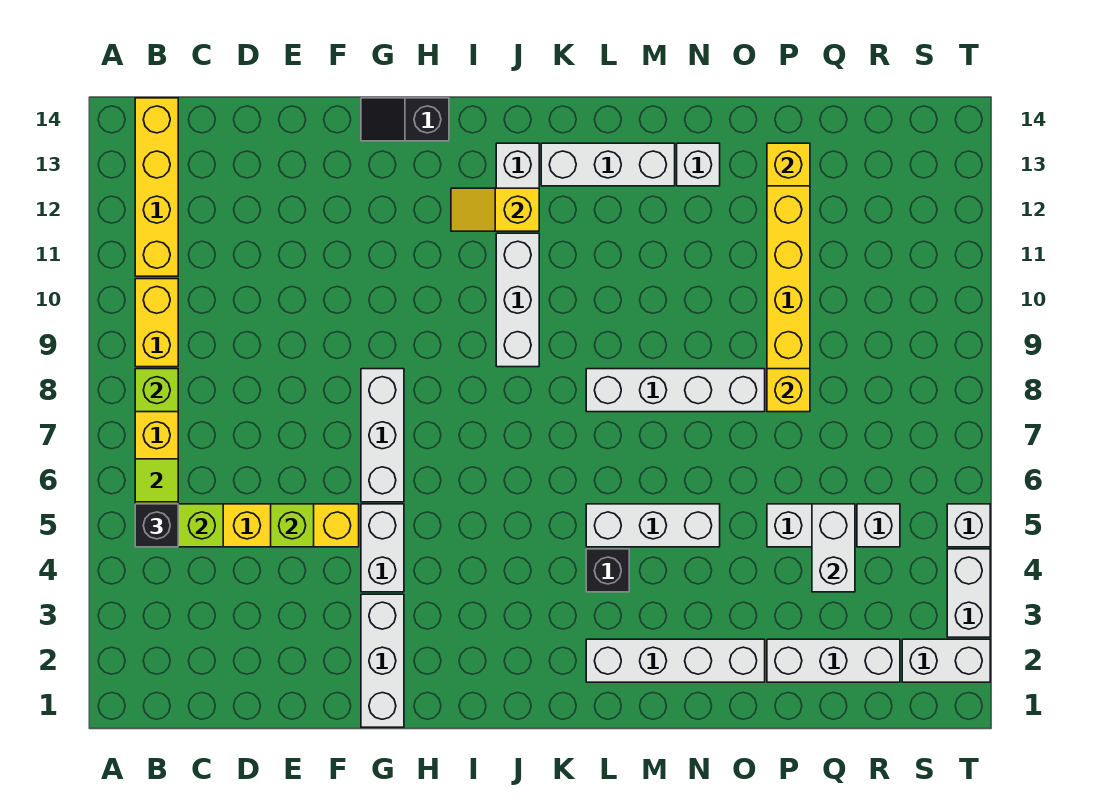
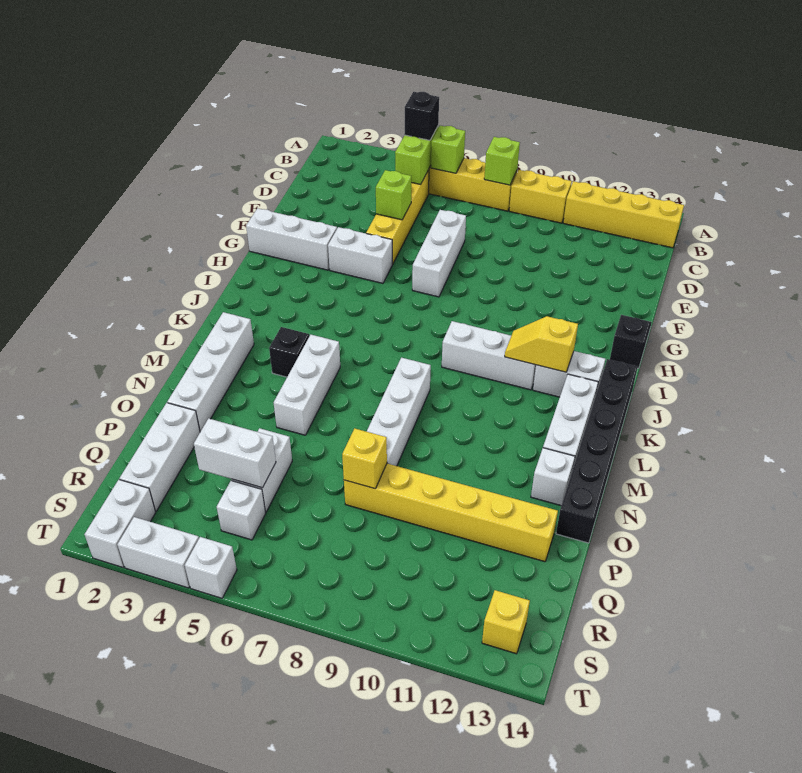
lime 1x1 tile [135,459,178,502] -> lime 1x1 brick [431,126,465,173]
white 1x3 brick [361,369,404,502] -> white 1x3 brick turned to [412,210,466,297]
yellow 1x2 slope [451,188,539,231] -> yellow 1x2 slope turned to [505,316,578,372]
none -> black 1x6 brick [556,359,638,543]
yellow 1x1 brick [767,143,810,186] -> yellow 1x1 brick moved to [482,590,530,654]

